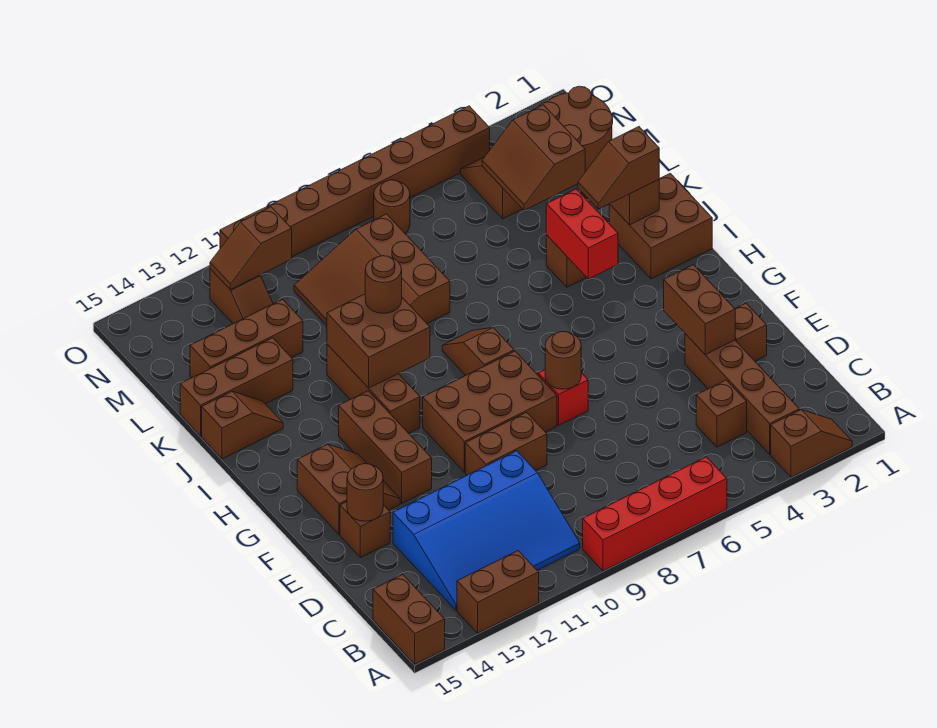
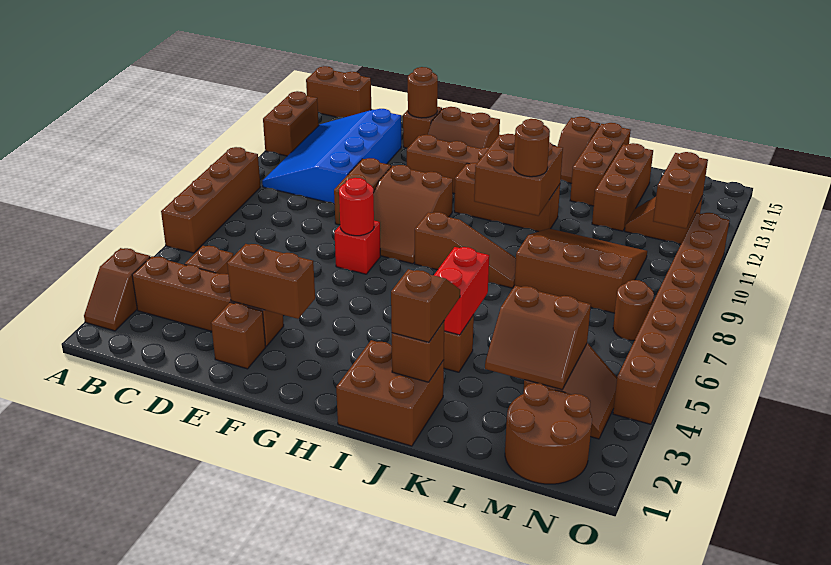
red 1x4 brick [583,457,727,571] -> brown 1x4 brick [161,147,260,253]
brown 1x1 round brick [545,331,581,389] -> red 1x1 round brick [339,178,374,236]
brown 2x3 brick [423,351,557,472] -> brown 2x3 slope [373,165,453,264]
brown 1x2 slope [442,328,514,375] -> brown 1x3 slope [415,212,516,288]
red 1x2 brick [546,189,618,279] -> red 1x2 brick turned to [434,247,489,335]
brown 2x2 slope [482,105,585,210] -> brown 2x2 slope turned to [485,286,591,390]
brown 1x2 slope [210,207,292,289] -> brown 1x2 brick [653,152,708,229]

